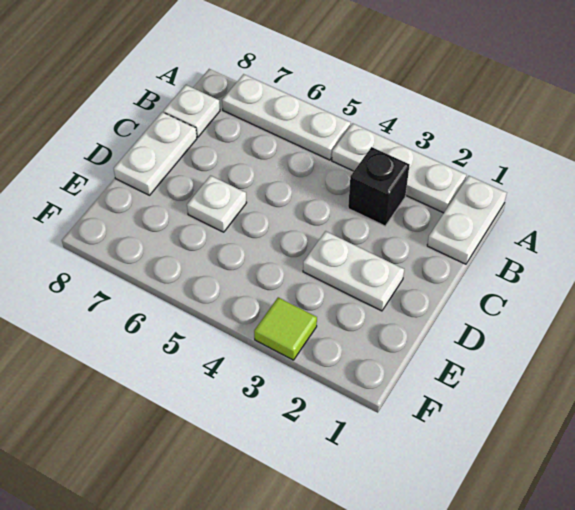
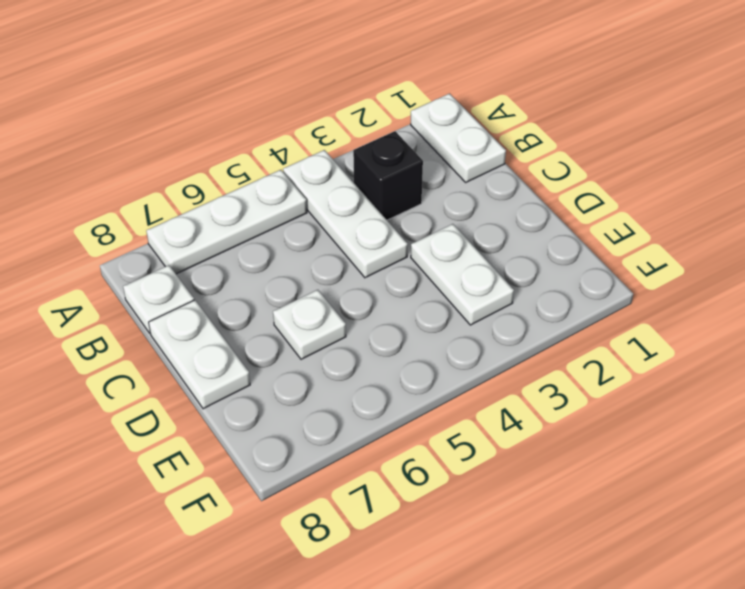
white 1x3 plate [332,123,466,213] -> white 1x3 plate turned to [283,150,408,278]
white 1x2 plate [303,231,404,311] -> white 1x2 plate turned to [411,224,514,325]
lime 1x1 tile [254,297,317,360] -> none

